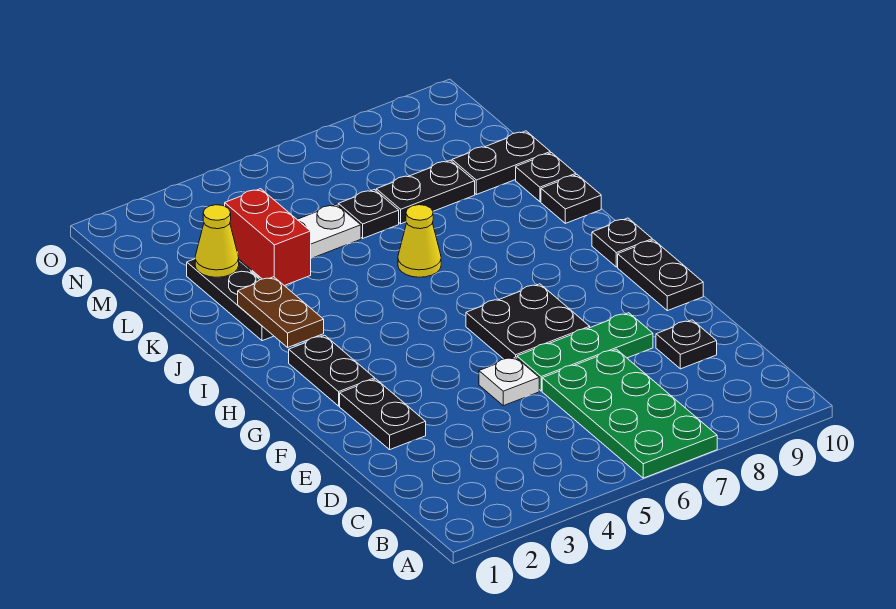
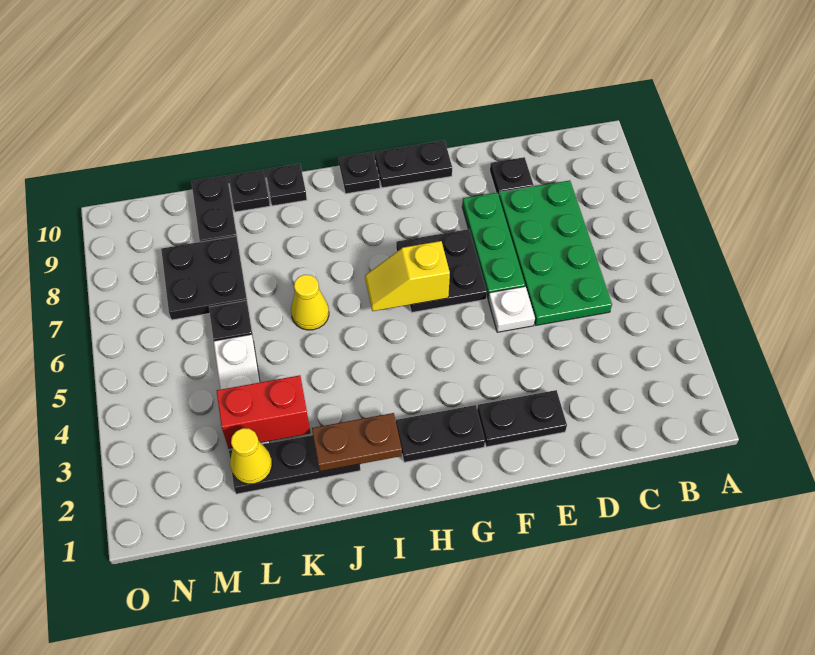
green 2x4 plate [542,349,717,478] -> green 2x4 plate turned to [499,180,612,325]
none -> yellow 1x2 slope [365,241,450,311]
black 1x2 plate [376,160,475,224] -> black 2x2 plate [161,236,247,320]

